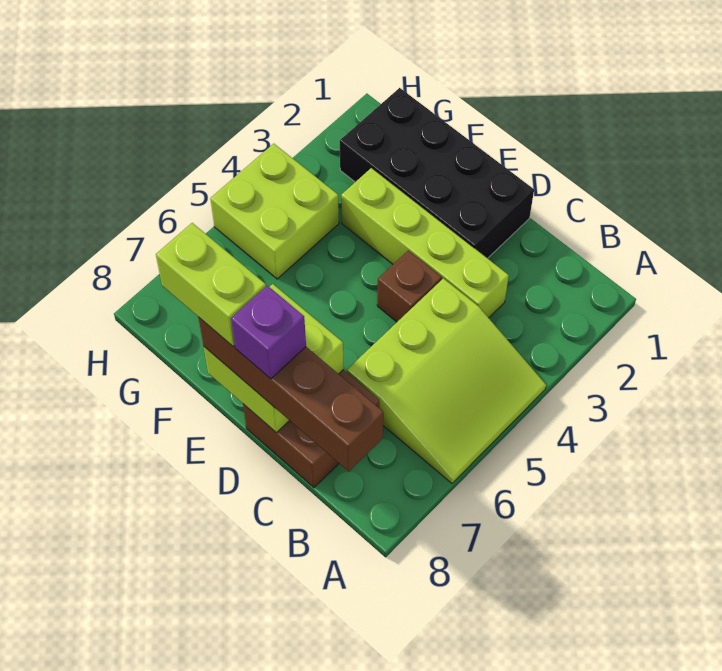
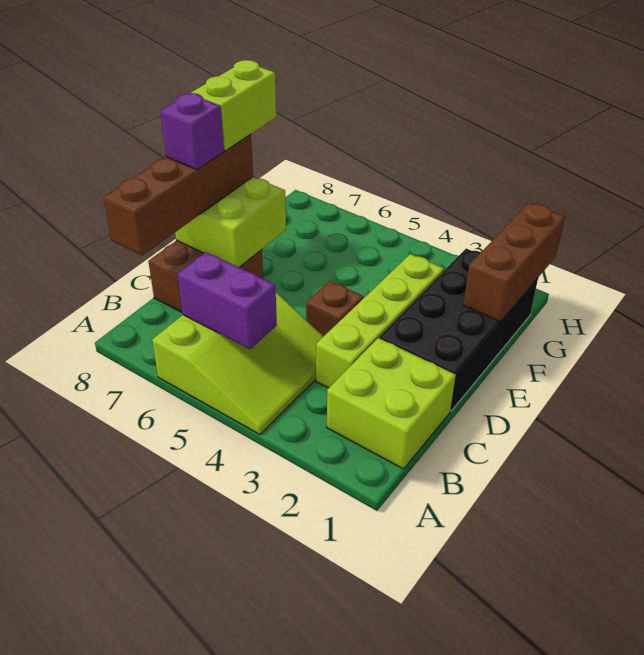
lime 3x3 slope [347,278,546,483] -> lime 3x3 slope turned to [152,293,323,435]
none -> purple 1x2 brick [178,252,277,349]
none -> brown 1x3 brick [463,203,565,322]
lime 2x2 brick [210,144,339,279] -> lime 2x2 brick moved to [327,338,456,469]

